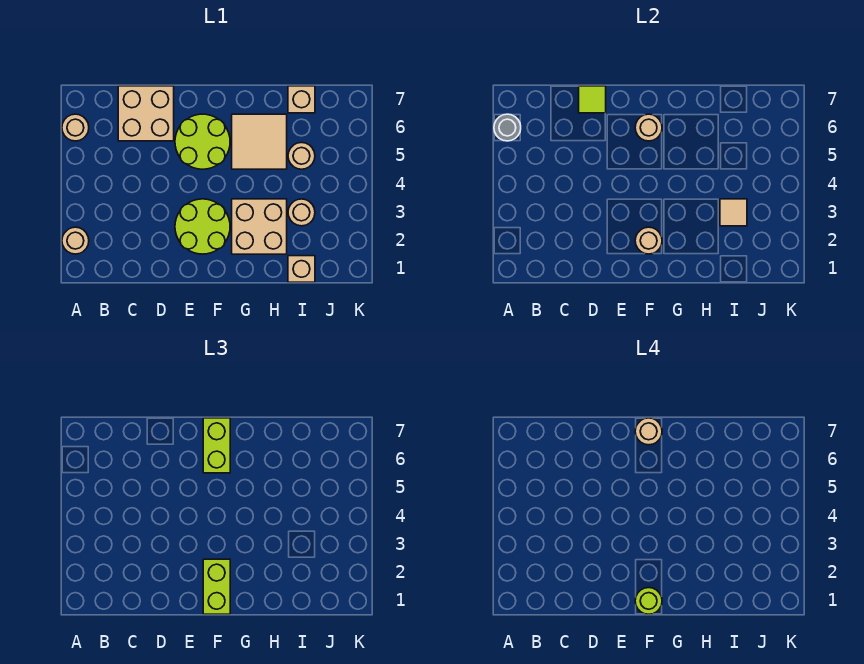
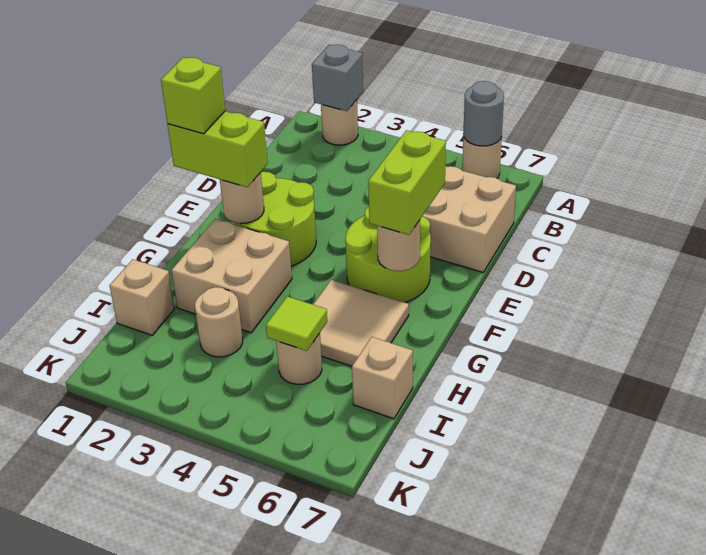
none -> grey 1x1 brick [312,45,363,111]
lime 1x1 tile [579,86,606,113] -> lime 1x1 tile moved to [266,296,327,351]
lime 1x1 round brick [635,588,662,614] -> lime 1x1 brick [161,57,225,134]
lime 1x2 brick [203,418,230,473] -> lime 1x2 brick turned to [368,130,446,235]
tan 1x1 round brick [635,418,662,445] -> none
tan 1x1 tile [720,199,747,226] -> none

